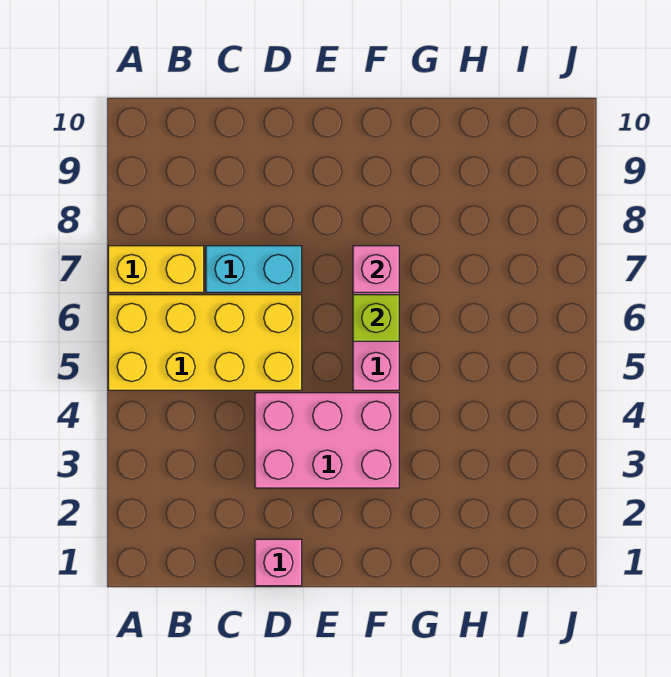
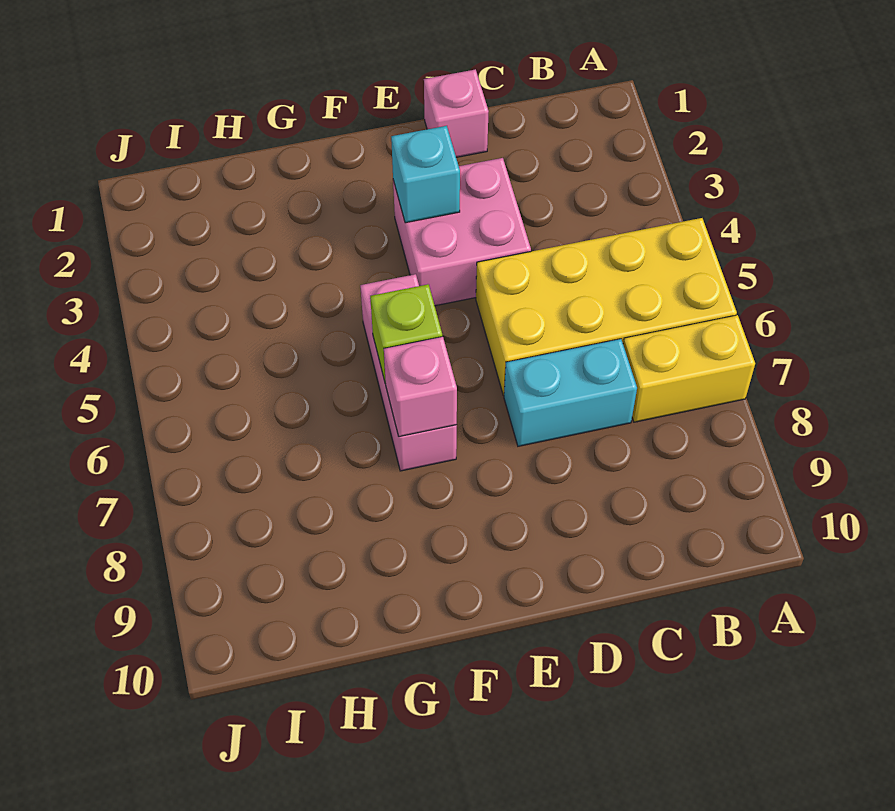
pink 2x3 brick [255,393,399,488] -> pink 2x2 brick [393,158,531,306]
none -> cyan 1x1 brick [391,126,460,223]

